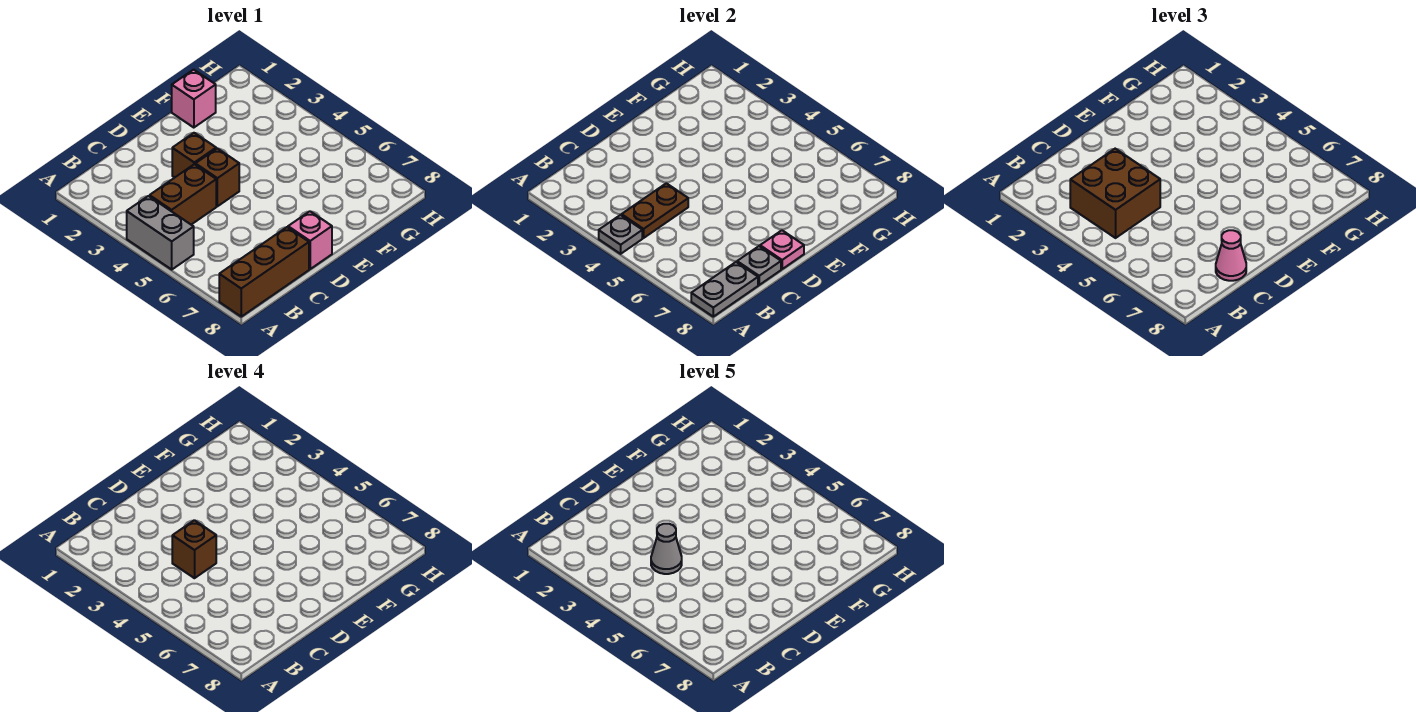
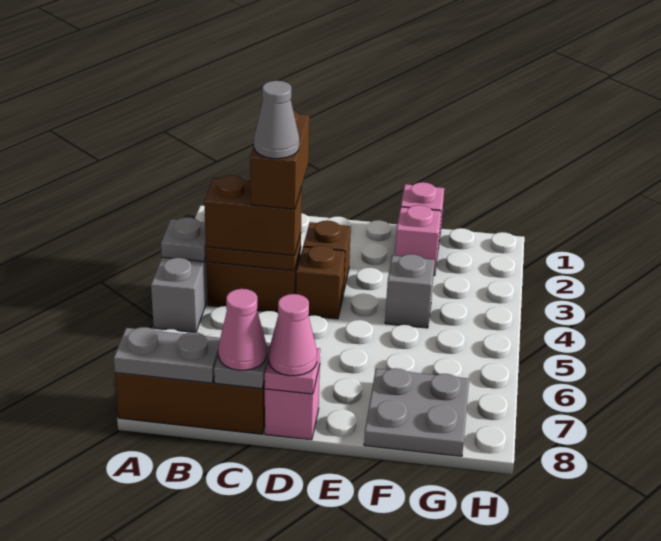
brown 2x2 brick [1070,149,1160,238] -> brown 1x2 brick [204,175,302,256]
brown 1x1 brick [172,520,216,578] -> brown 1x2 brick [250,110,309,209]
none -> pink 1x1 cone [269,294,317,376]
none -> pink 1x1 brick [395,205,441,276]
none -> grey 1x1 brick [385,254,435,328]
none -> grey 2x2 plate [364,368,469,456]

